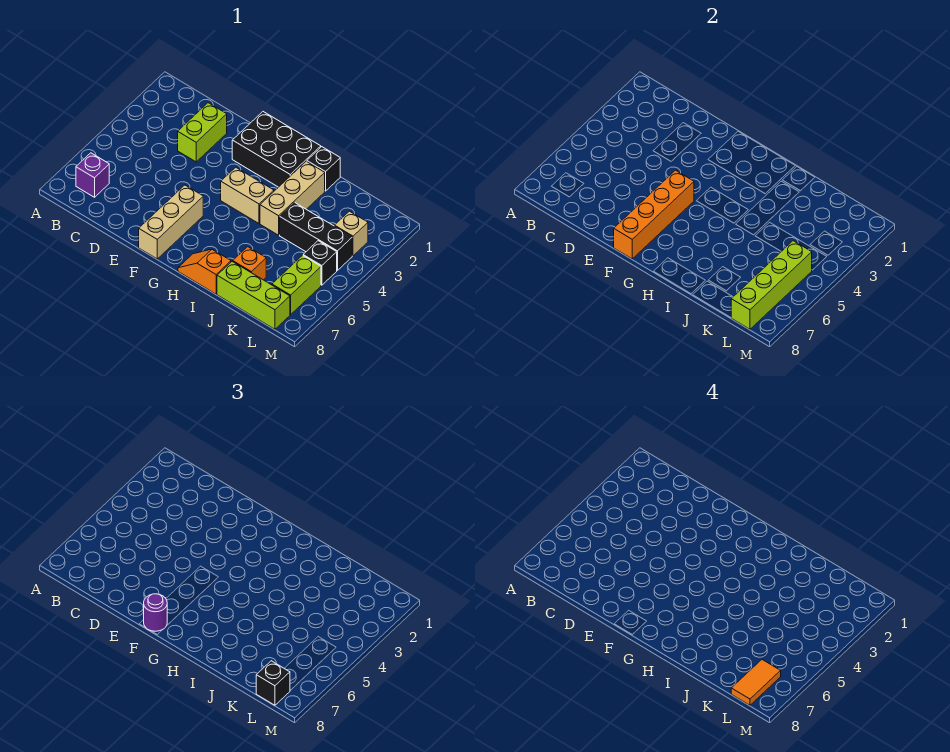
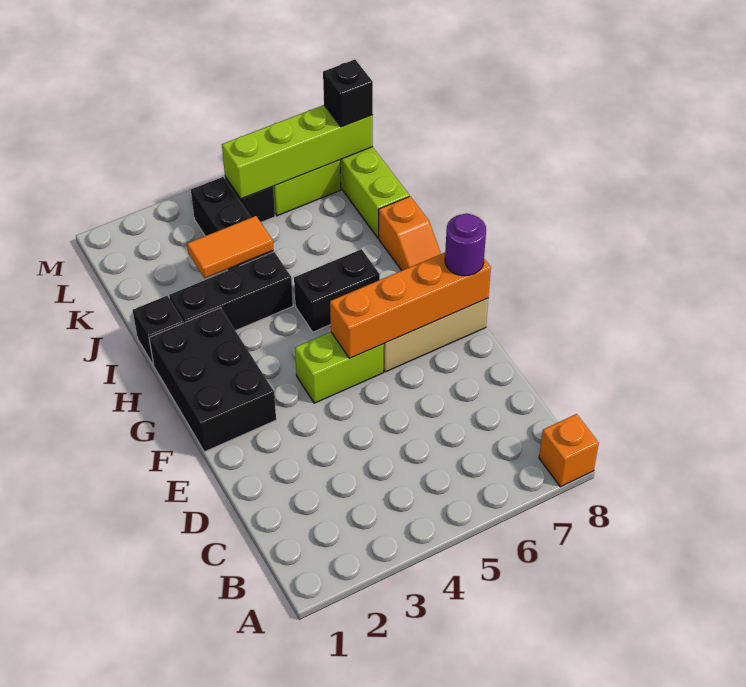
purple 1x1 brick [76,153,109,197] -> none
lime 1x2 brick [178,103,227,162] -> lime 1x2 brick moved to [295,332,384,403]
tan 1x2 brick [221,167,274,223] -> none
none -> black 1x2 brick [294,249,380,332]
tan 1x3 brick [260,161,325,235] -> black 1x3 brick [169,252,293,331]
orange 1x1 brick [233,247,266,280] -> orange 1x1 brick moved to [539,414,599,487]
tan 1x1 brick [334,211,368,256] -> none
orange 1x2 tile [731,660,781,705] -> orange 1x2 tile moved to [187,216,273,278]

